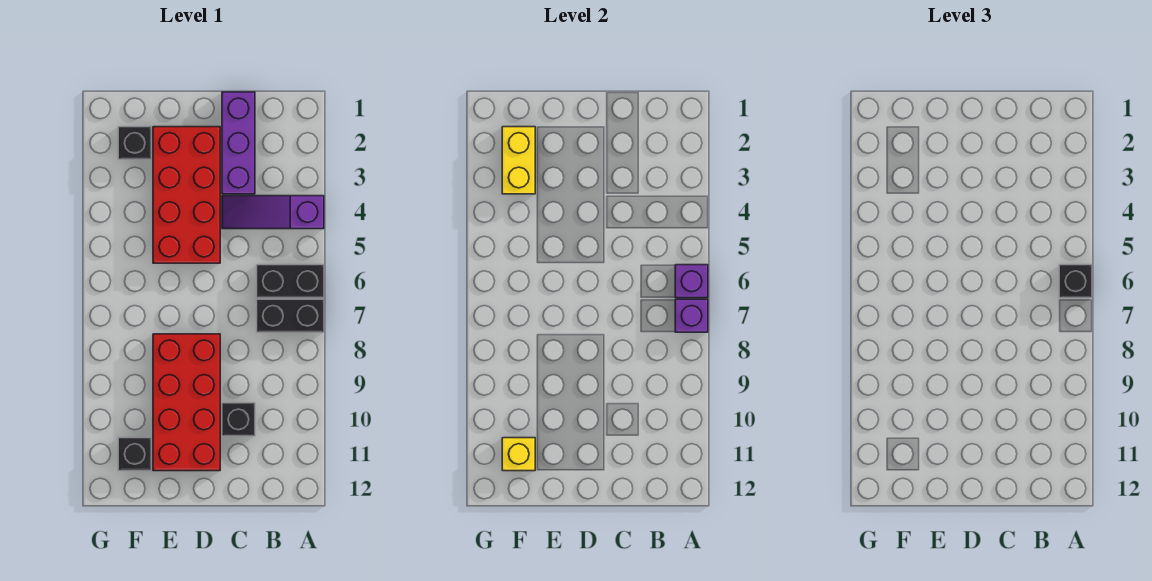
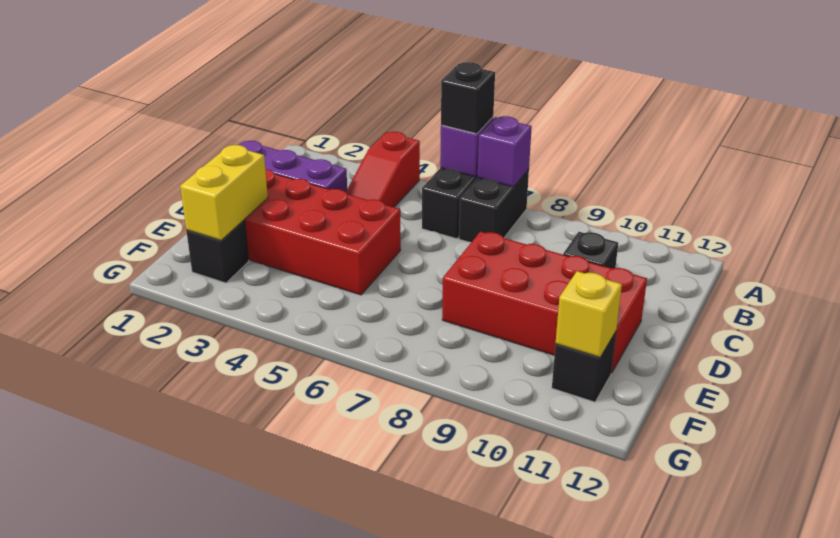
purple 1x3 slope [222,196,324,229] -> red 1x3 slope [346,132,420,207]
yellow 1x2 brick [502,127,535,194] -> yellow 1x2 brick turned to [180,145,268,240]

